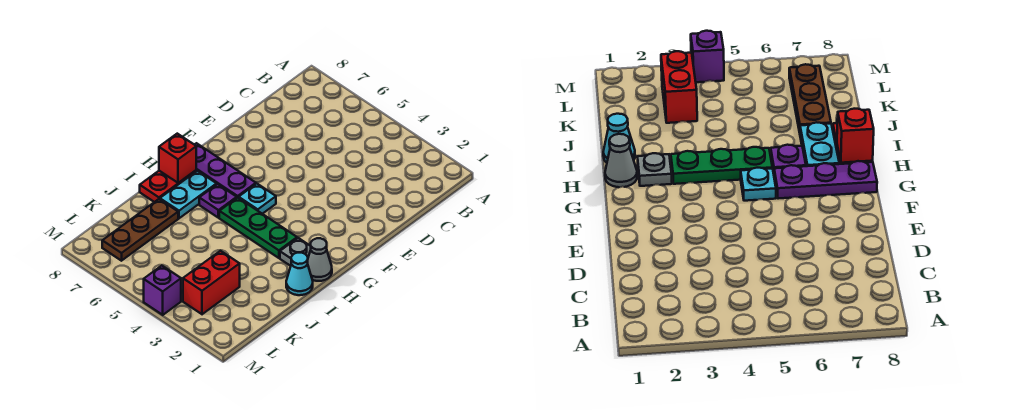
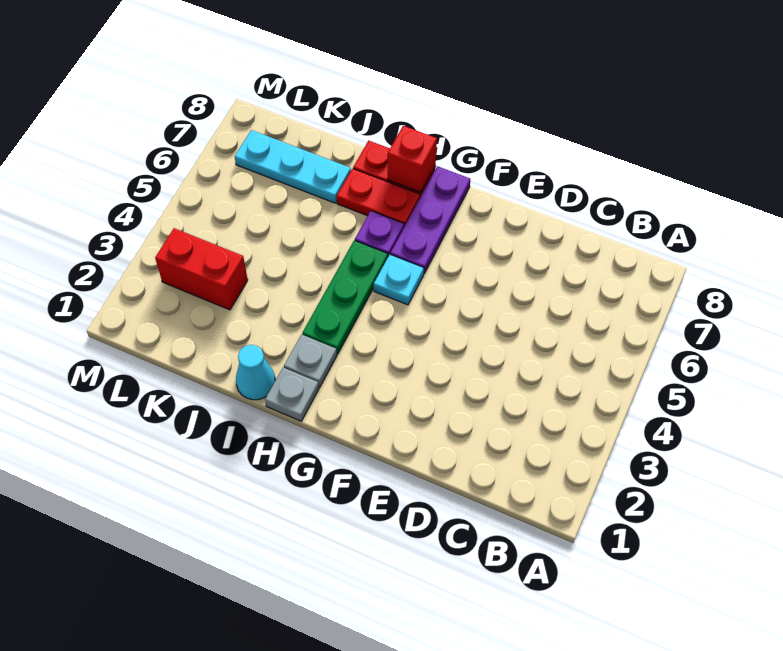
grey 1x1 cone [308,238,332,281] -> grey 1x1 plate [265,368,319,421]
cyan 1x2 plate [160,171,217,218] -> red 1x2 plate [337,169,420,227]
brown 1x3 plate [102,199,178,261] -> cyan 1x3 plate [235,130,351,203]
purple 1x1 brick [144,266,181,315] -> none

